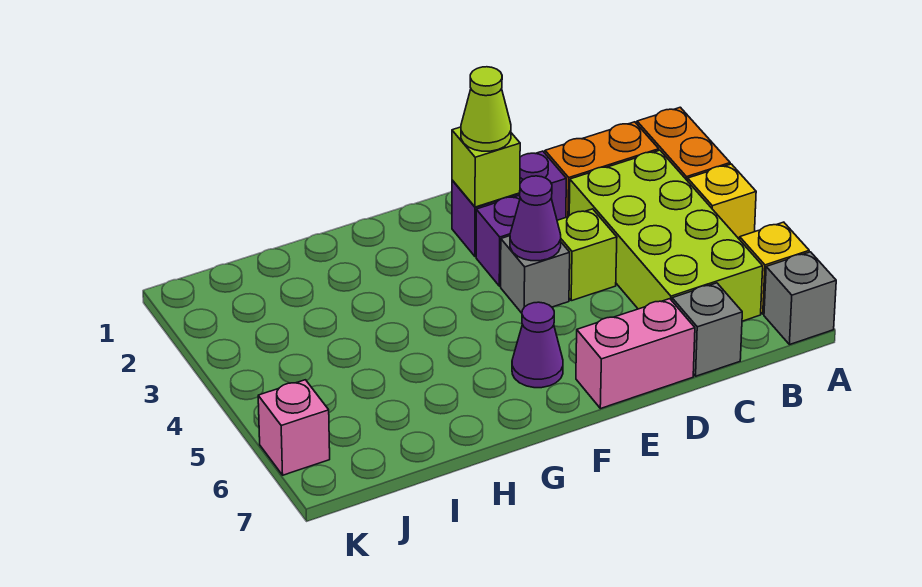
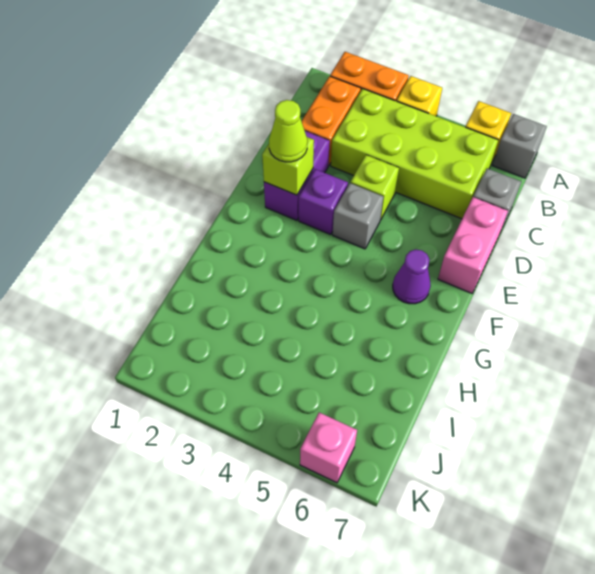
purple 1x1 cone [510,176,561,261] -> none

